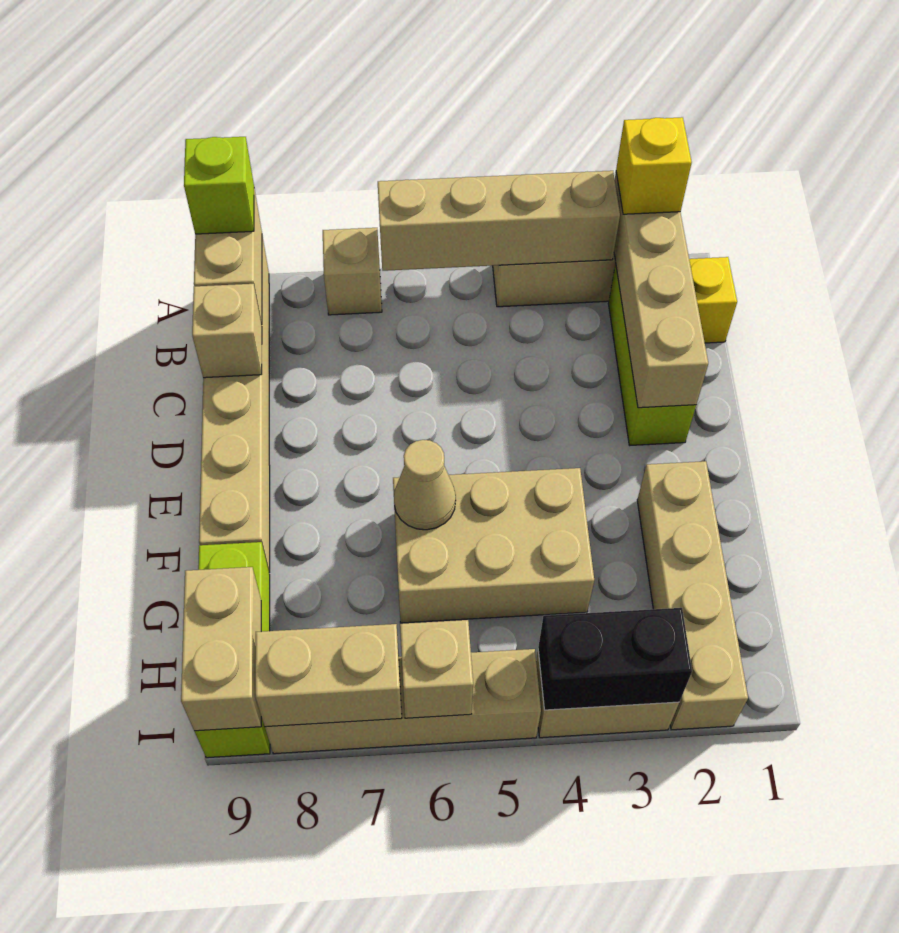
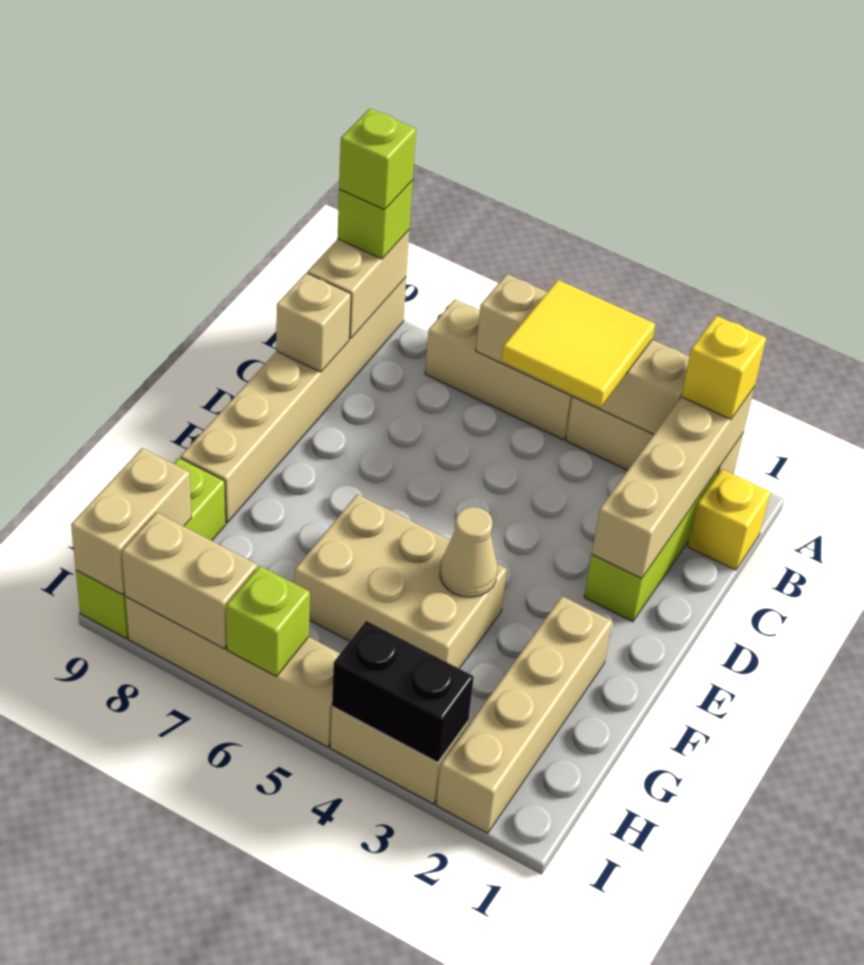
none -> yellow 2x2 tile [502,280,655,407]
tan 1x1 brick [323,228,382,315] -> tan 1x3 brick [425,299,572,439]
none -> lime 1x1 brick [339,109,416,210]
tan 1x1 cone [394,440,456,530] -> tan 1x1 cone moved to [440,507,497,597]
tan 1x1 brick [400,620,473,718] -> lime 1x1 brick [226,566,310,677]

